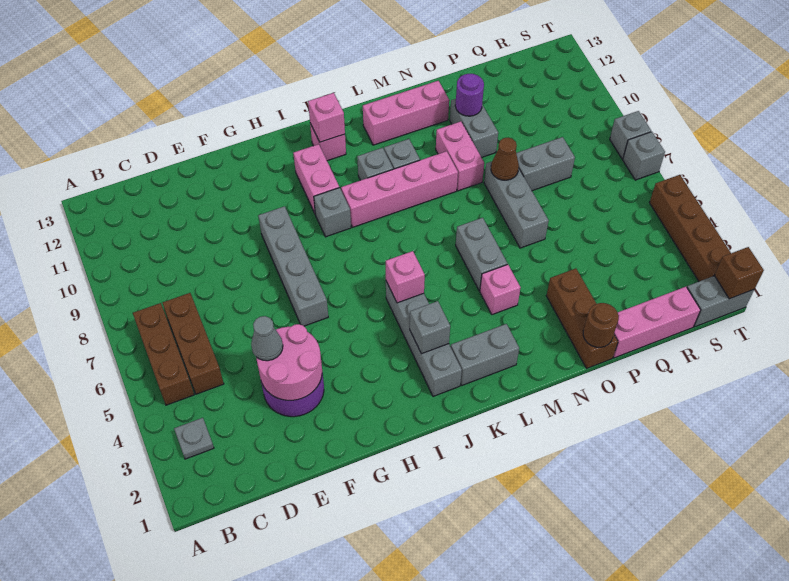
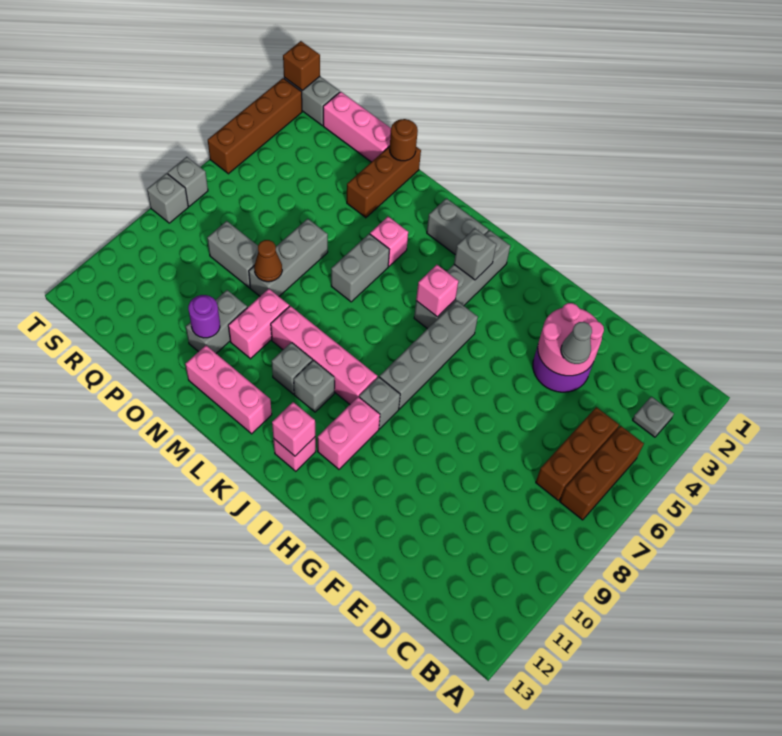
grey 1x4 brick [258,206,328,326] -> grey 1x4 brick moved to [380,301,478,409]

